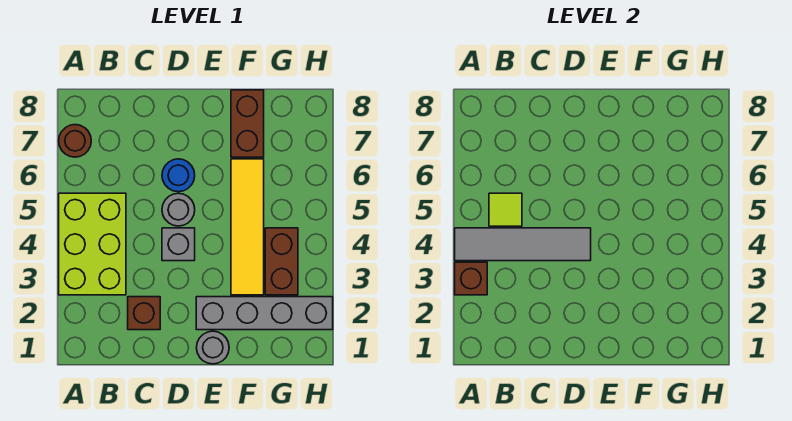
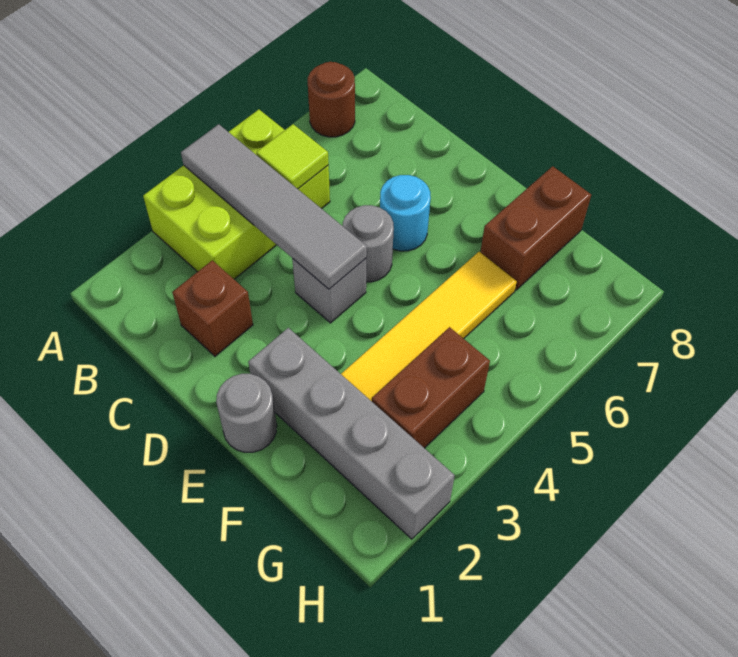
brown 1x1 brick [455,262,487,295] -> none
blue 1x1 round brick [162,159,195,192] -> cyan 1x1 round brick [380,175,431,251]

